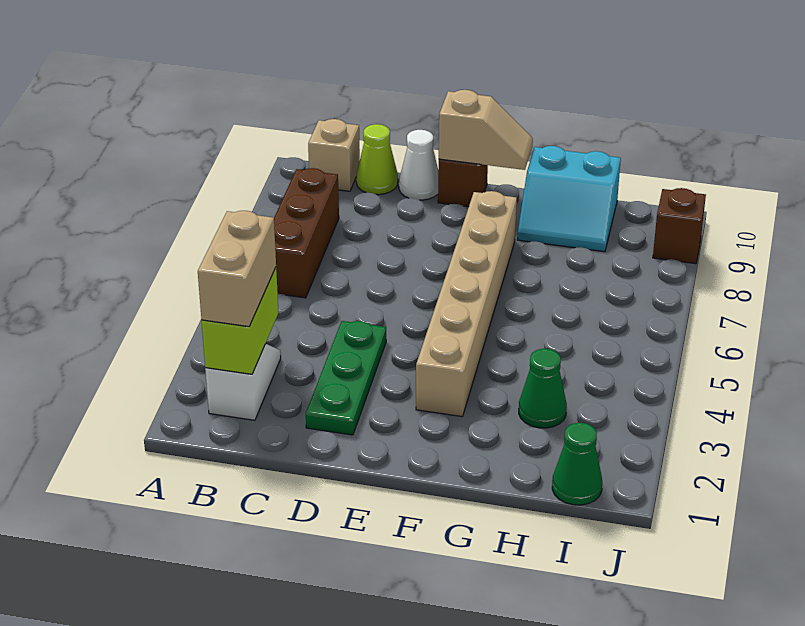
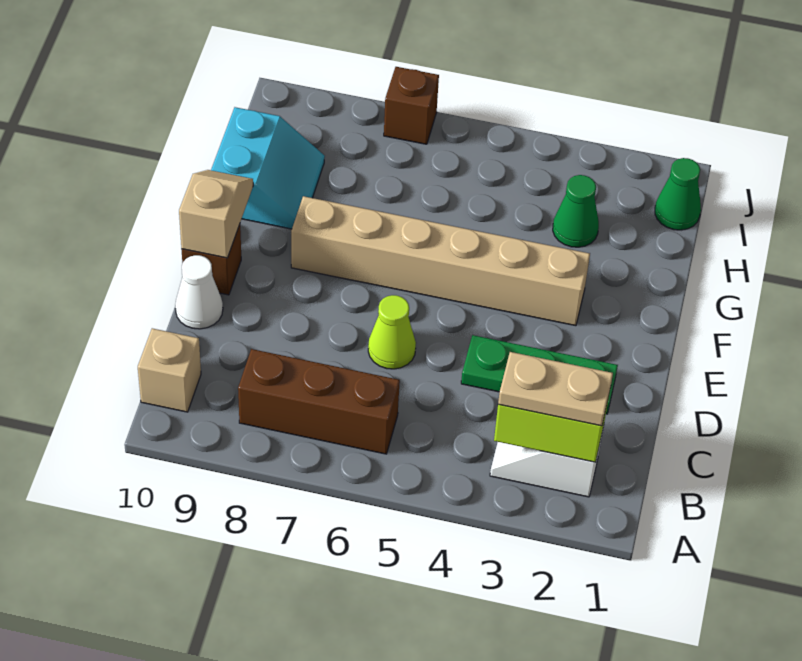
tan 1x2 brick [198,211,276,327] -> tan 1x2 plate [498,352,613,426]
lime 1x1 cone [356,124,398,195] -> lime 1x1 cone moved to [368,295,416,369]
brown 1x1 brick [653,188,706,264] -> brown 1x1 brick moved to [384,67,439,144]

